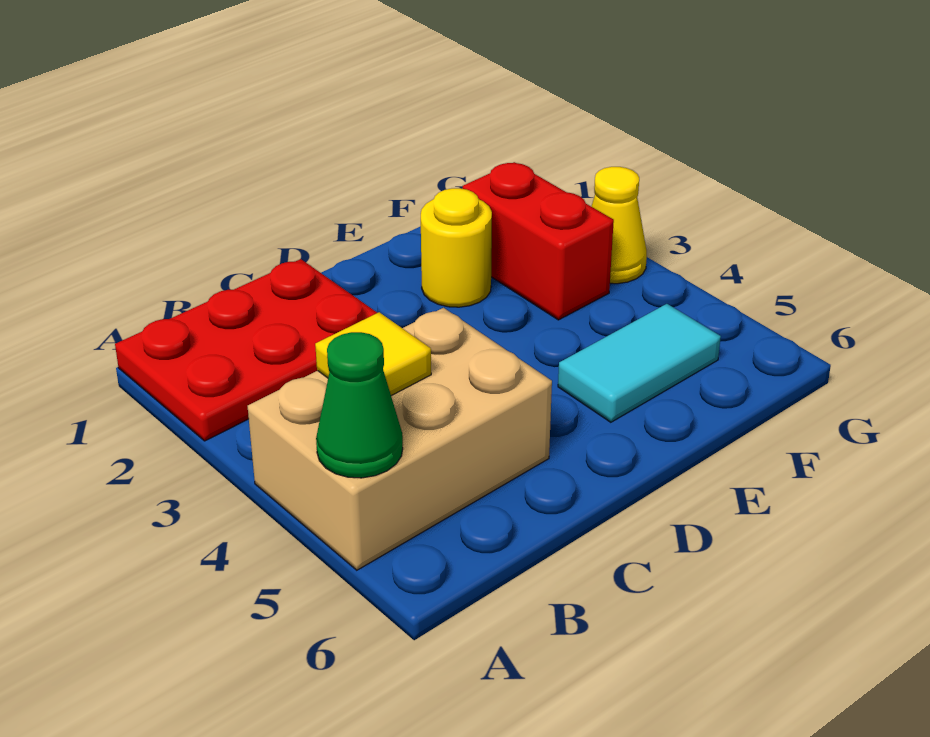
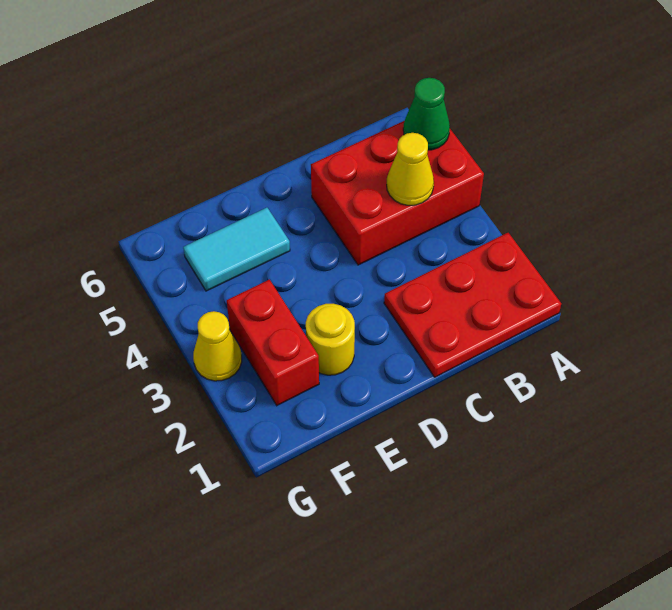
tan 2x3 brick [248,308,552,570] -> red 2x3 brick [311,121,484,265]
yellow 1x1 tile [315,312,431,396] -> yellow 1x1 cone [387,133,434,205]

